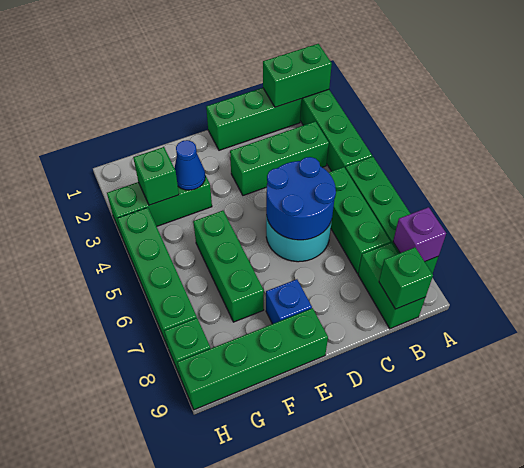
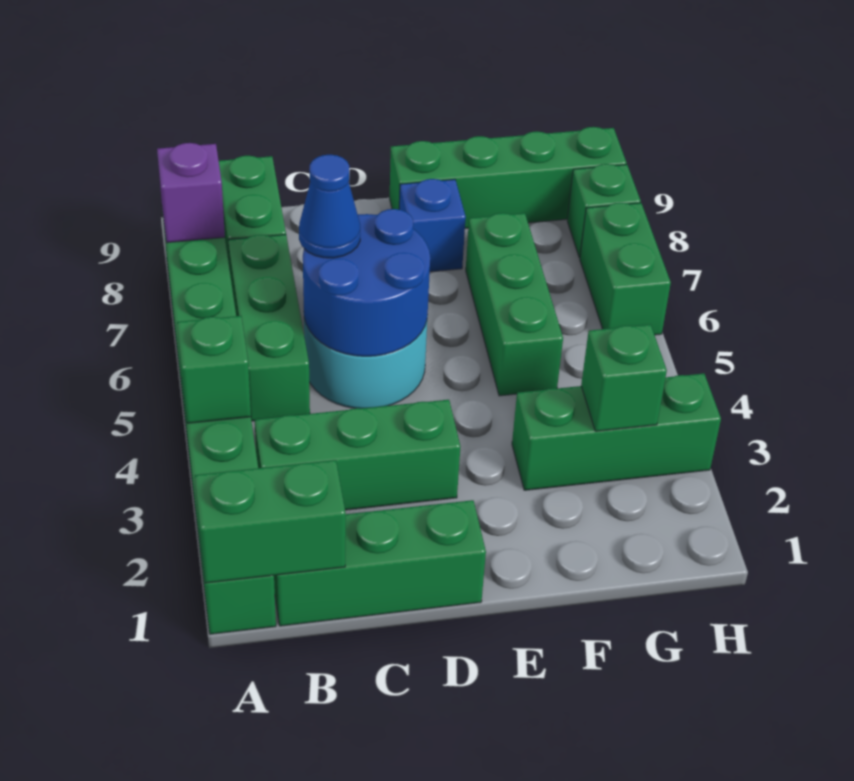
green 1x1 brick [379,248,433,309] -> green 1x1 brick moved to [177,316,251,423]
blue 1x1 cone [175,140,205,190] -> blue 1x1 cone moved to [299,154,360,258]
green 1x4 brick [117,208,197,347] -> green 1x2 brick [580,203,671,335]

